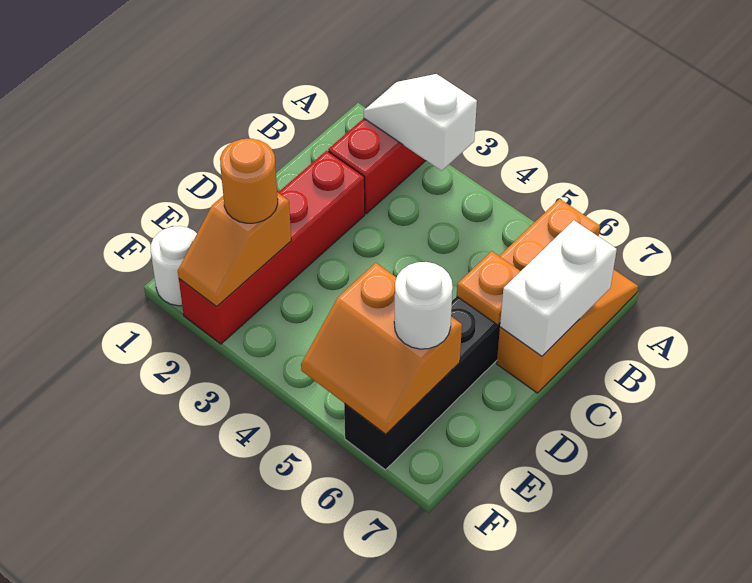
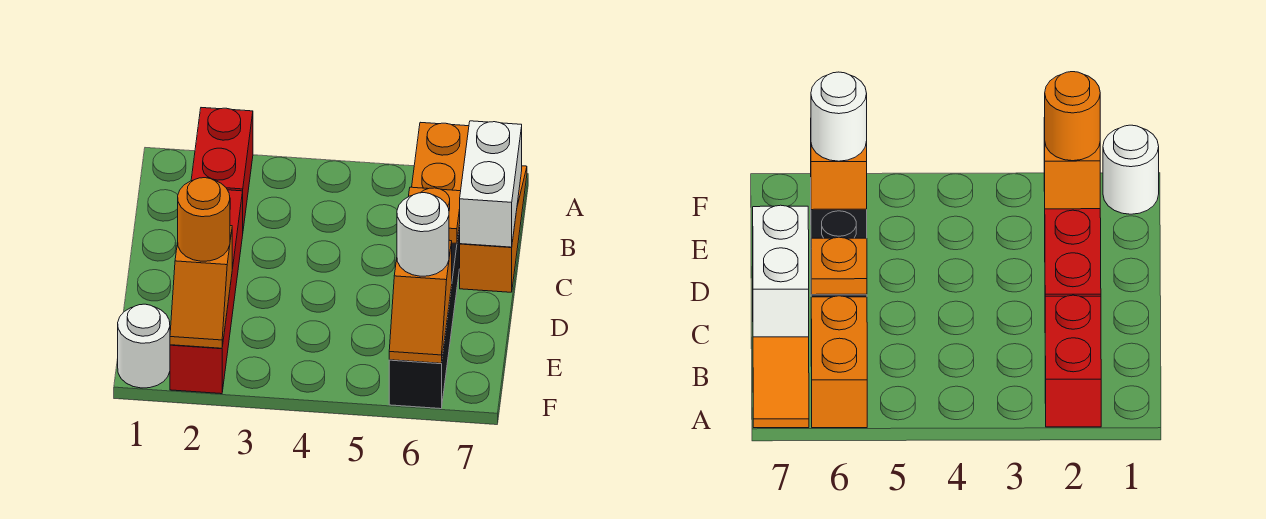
white 1x2 slope [364,74,477,171] -> none
orange 2x2 slope [301,263,462,434] -> orange 1x2 slope [389,240,452,363]

